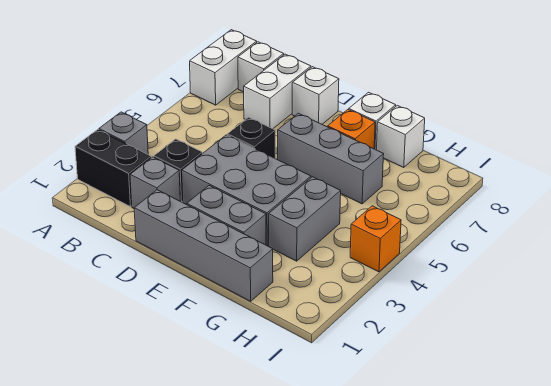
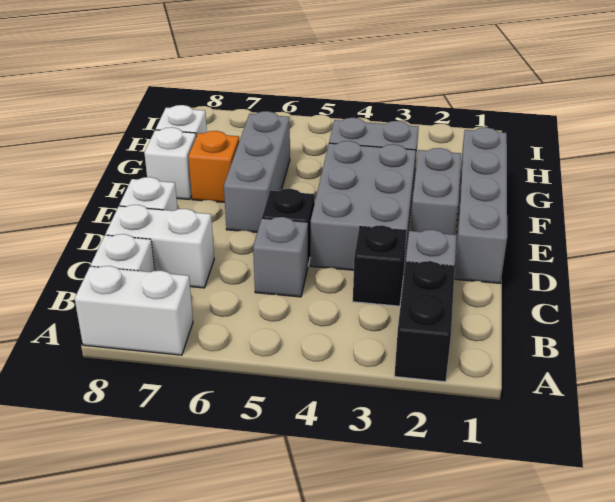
grey 1x1 brick [99,112,148,154] -> grey 1x1 brick moved to [253,217,308,297]
orange 1x1 brick [350,206,401,272] -> none

